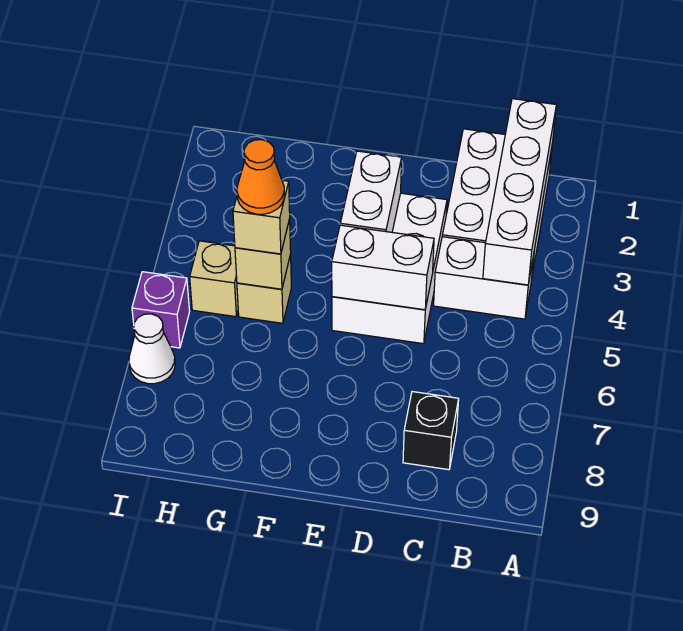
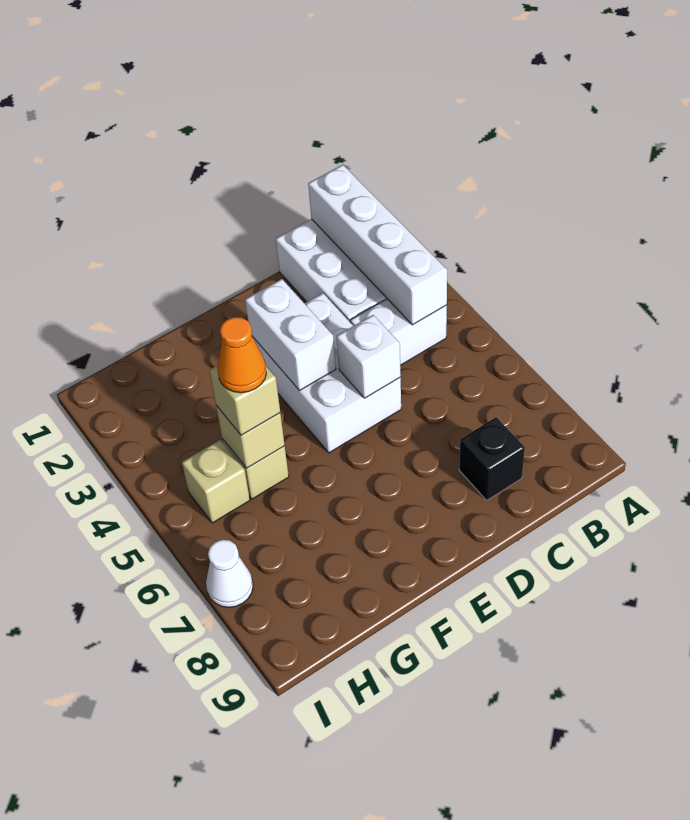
white 1x2 brick [332,225,434,310] -> white 1x1 brick [336,315,401,398]
purple 1x1 brick [132,272,190,348] -> none

